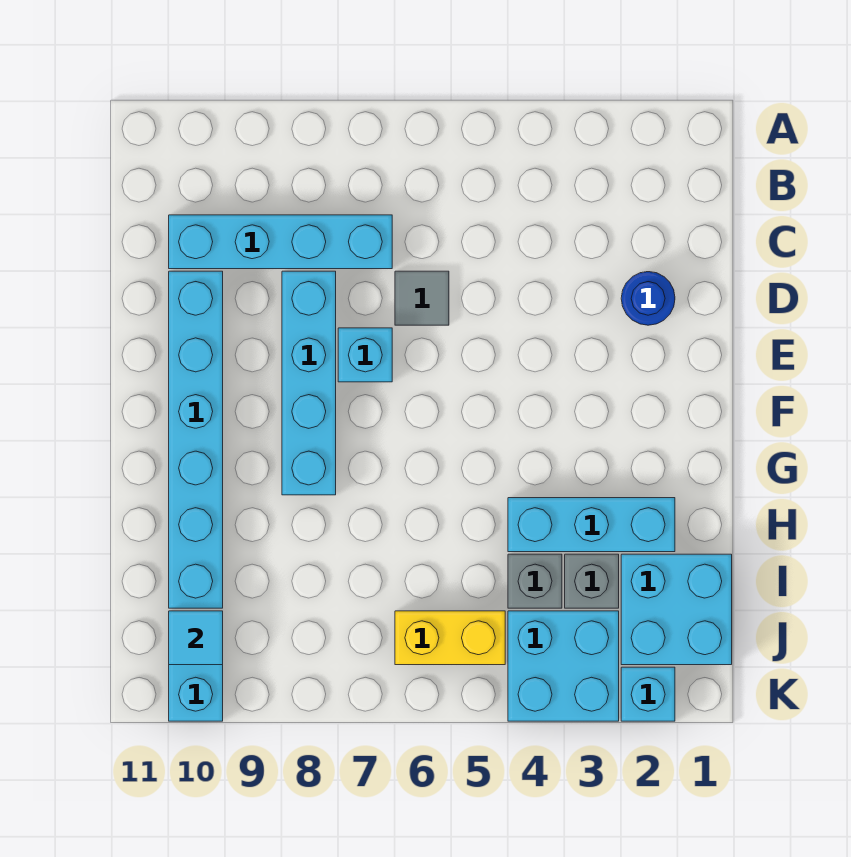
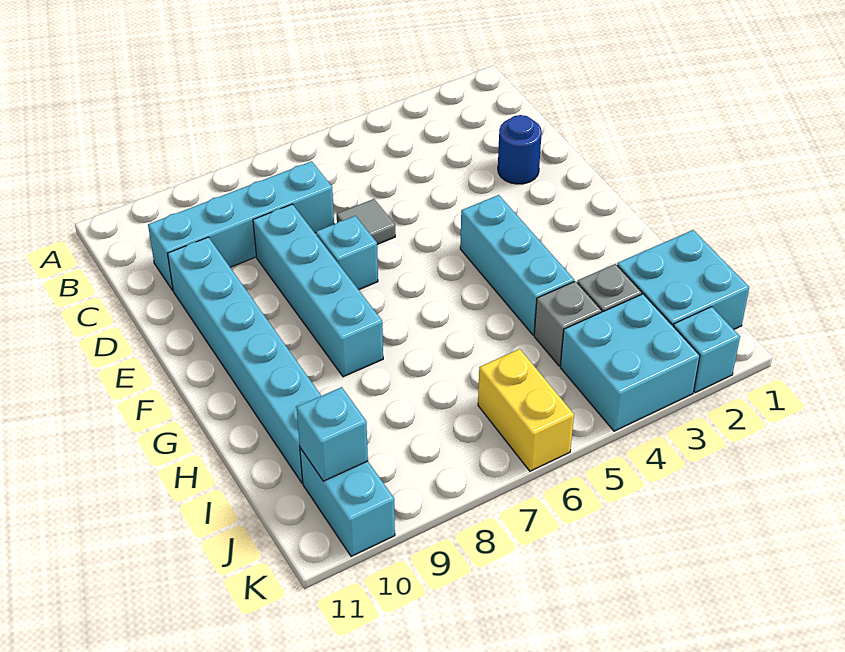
cyan 1x3 brick [508,498,675,552] -> cyan 1x3 brick turned to [460,195,574,335]
yellow 1x2 brick [395,611,505,665] -> yellow 1x2 brick turned to [478,349,574,471]
cyan 1x1 tile [169,611,223,665] -> cyan 1x1 brick [297,387,368,481]

